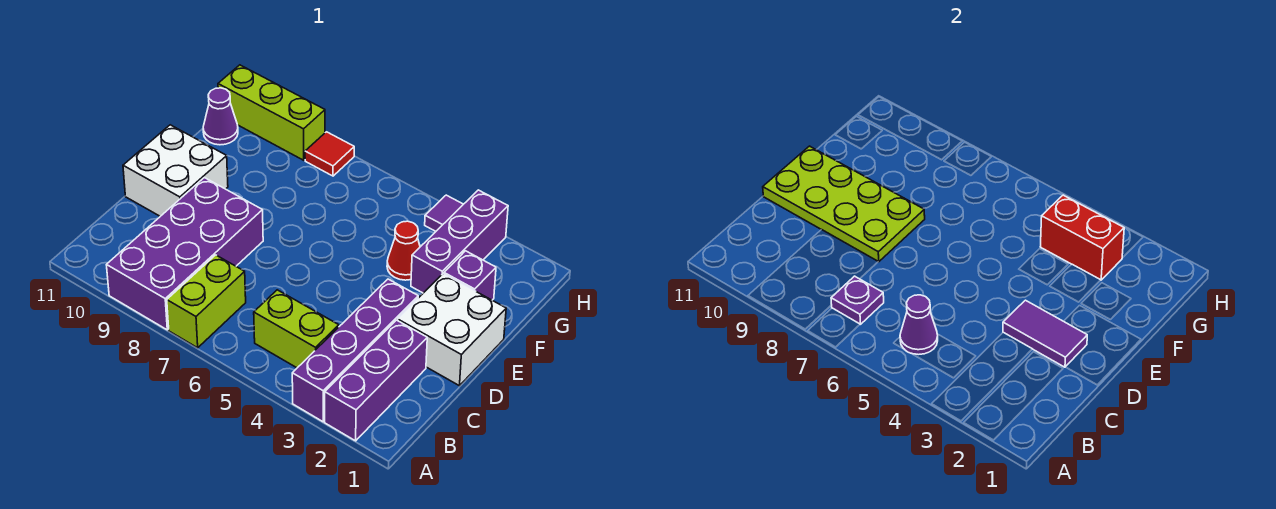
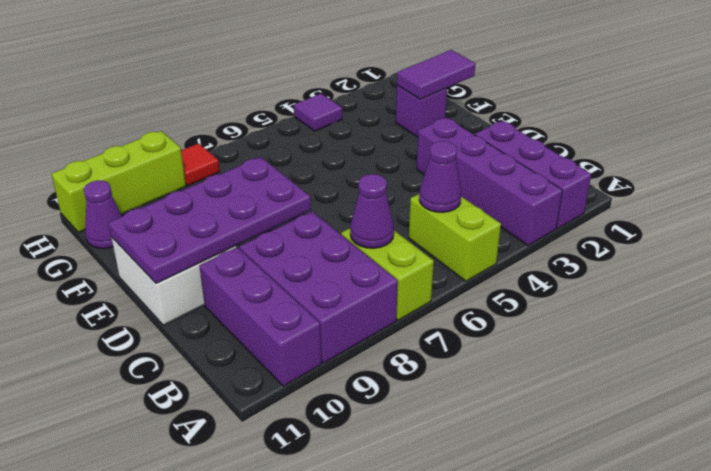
purple 2x4 brick [107,178,263,330] -> purple 2x3 brick [239,212,398,363]
lime 1x2 brick [254,290,339,368] -> lime 1x2 brick turned to [409,194,501,281]
purple 1x1 plate [831,276,884,324] -> purple 1x1 cone [350,174,394,248]
white 2x2 brick [398,274,506,386] -> none
purple 1x2 tile [1003,300,1087,367] -> purple 1x2 tile moved to [397,50,475,99]
lime 2x4 plate [763,146,925,262] -> purple 2x4 plate [108,157,311,283]
purple 1x3 brick [411,190,508,293] -> purple 1x3 brick moved to [199,247,321,386]
red 1x1 cone [387,221,420,280] -> none
red 1x2 brick [1040,195,1124,280] -> none

